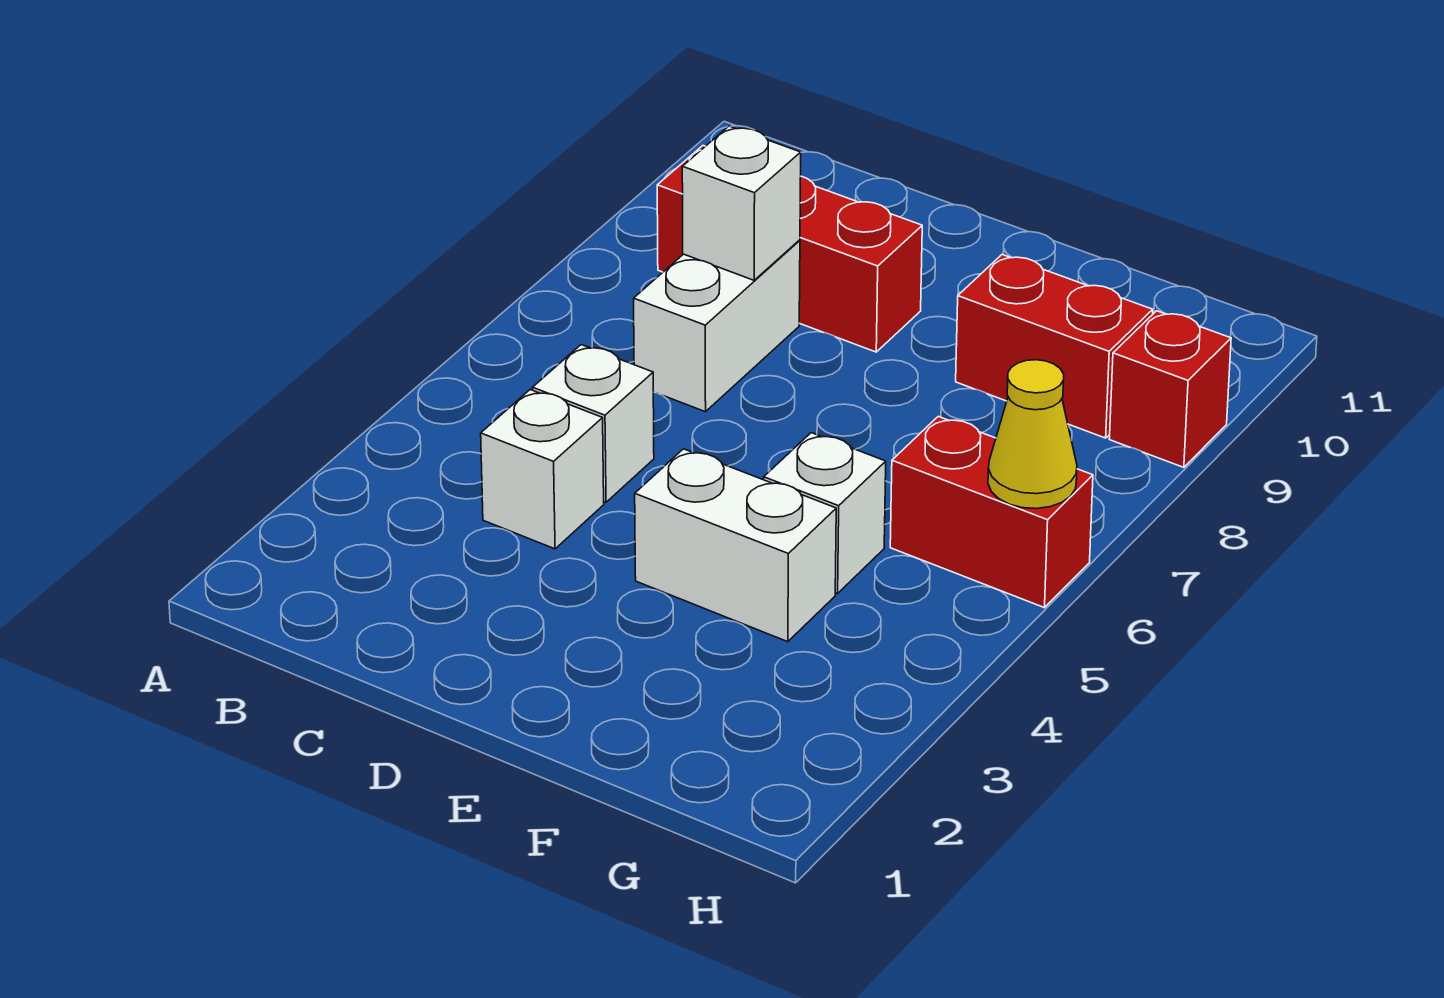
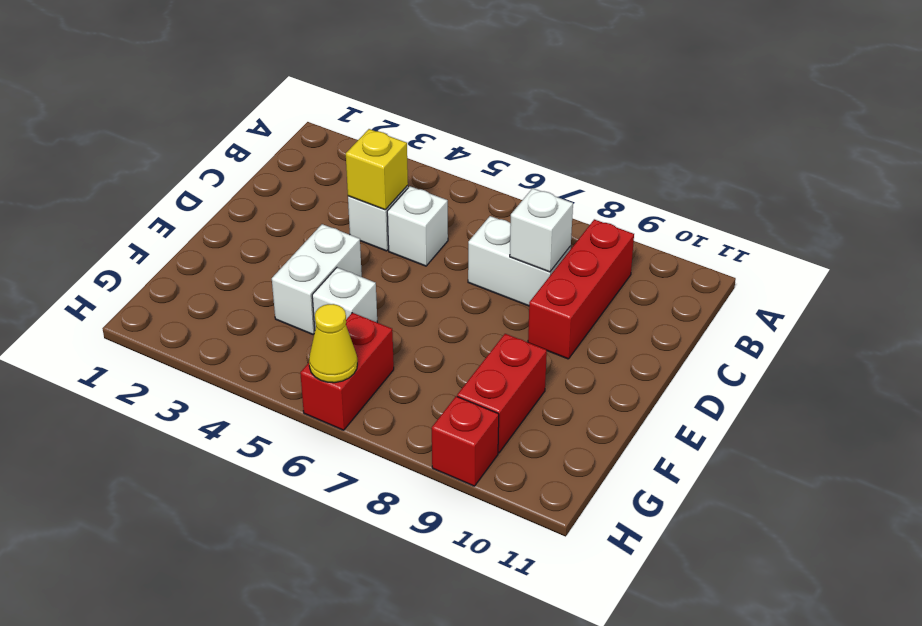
none -> yellow 1x1 brick [346,129,408,210]

